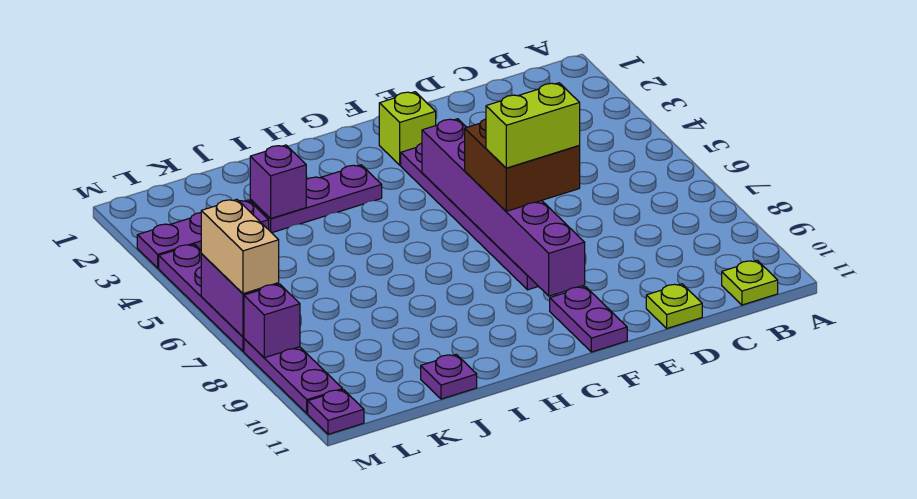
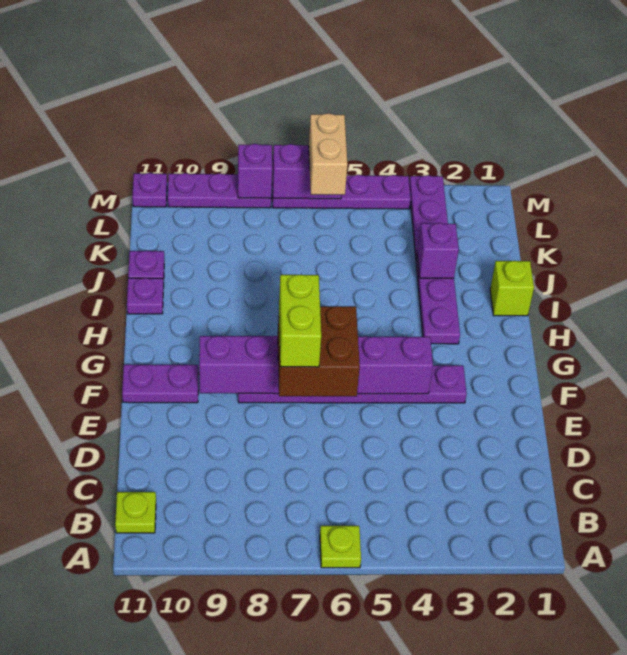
lime 1x1 plate [646,284,702,328] -> lime 1x1 plate moved to [320,526,361,568]
lime 1x1 brick [379,92,436,165] -> lime 1x1 brick moved to [490,261,534,316]
none -> purple 1x1 plate [127,278,164,314]
tan 1x2 brick [201,199,279,294] -> tan 1x2 brick turned to [309,113,348,195]

